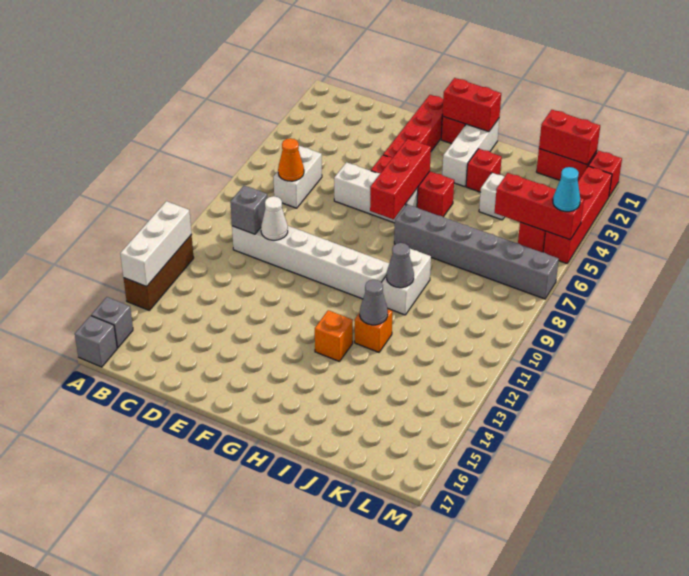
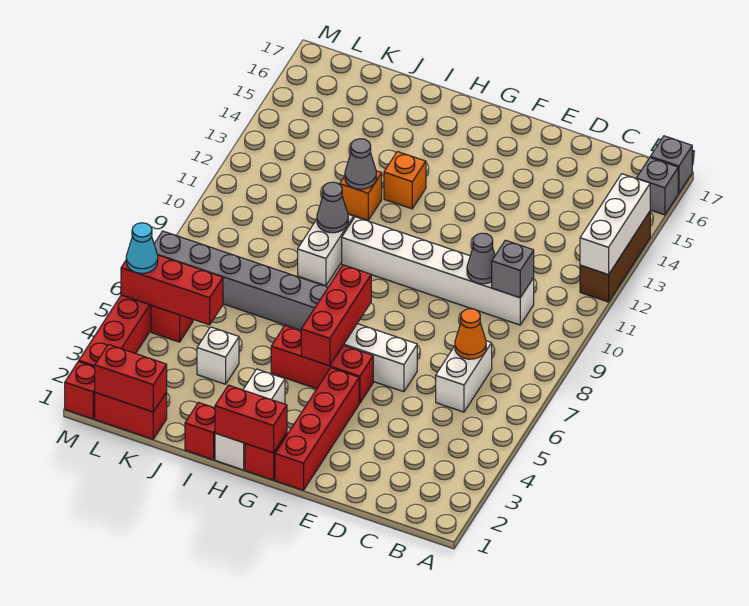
white 1x1 cone [261,196,288,240] -> grey 1x1 cone [467,233,495,284]
red 1x1 brick [466,149,502,192] -> red 1x1 brick moved to [185,402,215,460]

